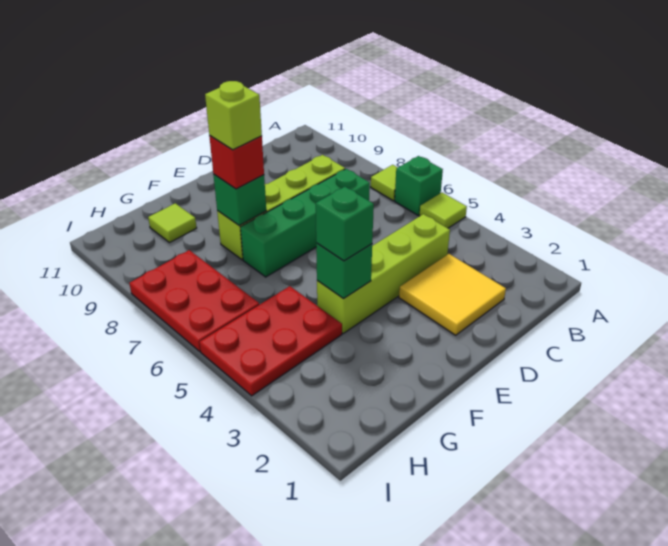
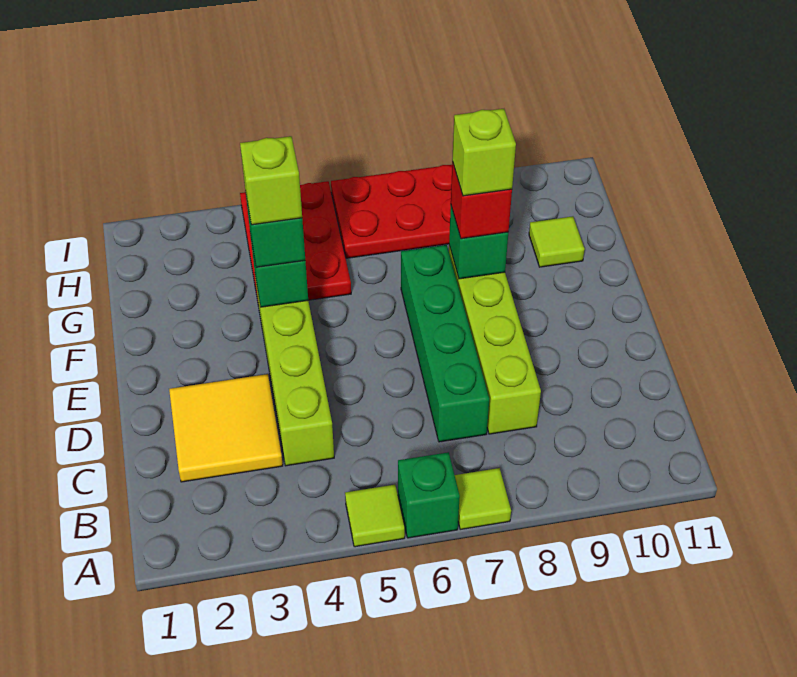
none -> lime 1x1 brick [240,136,302,225]

